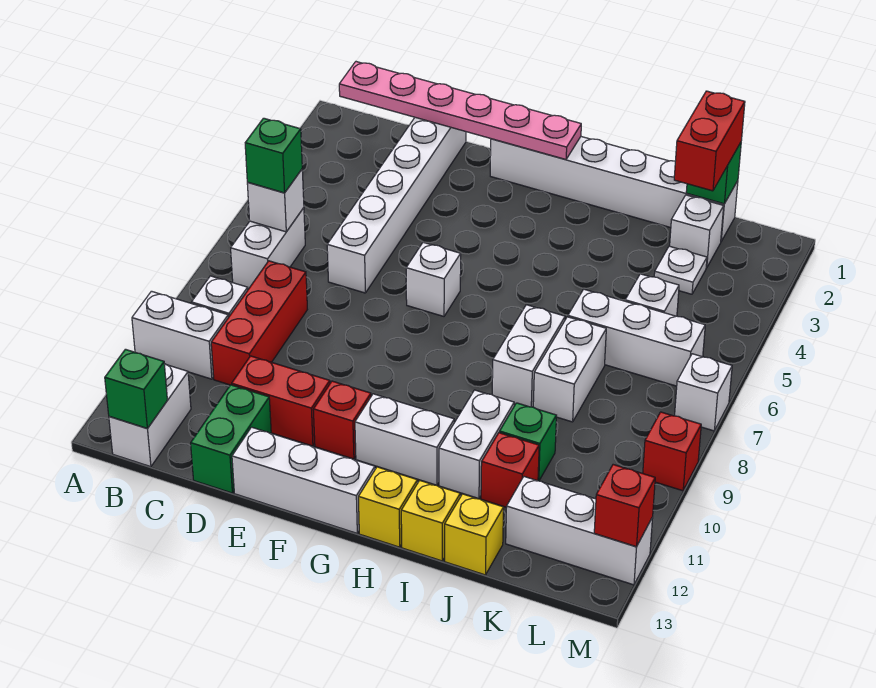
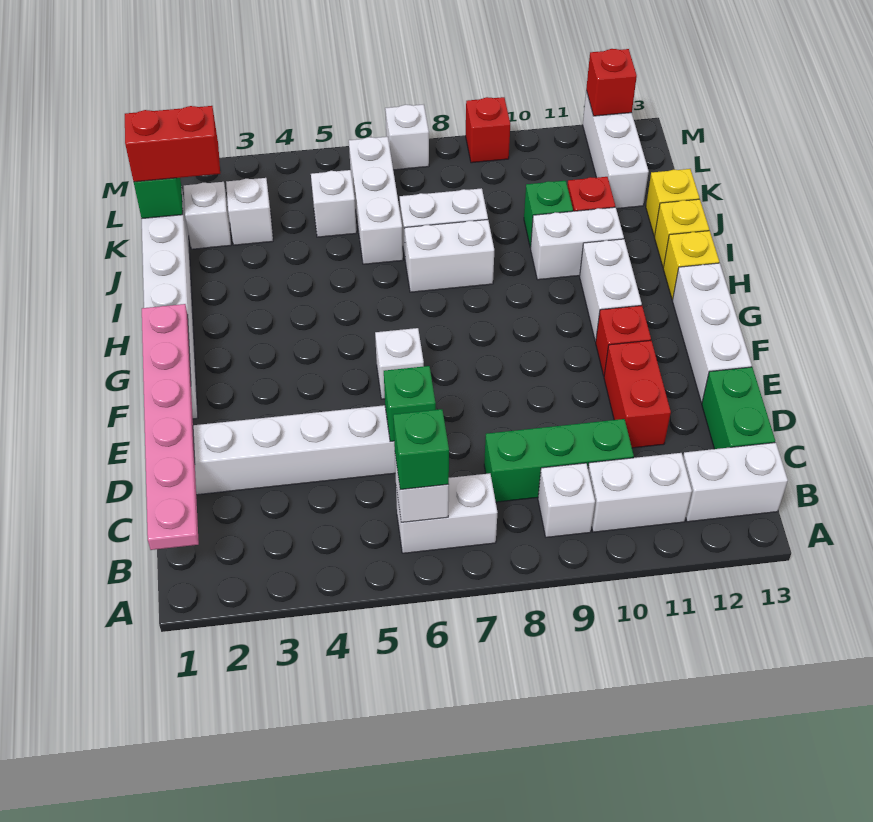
white 1x2 brick [132,291,228,379] -> white 1x2 brick turned to [588,453,692,532]
green 1x1 brick [105,349,167,428] -> green 1x1 brick moved to [384,366,436,442]
red 1x3 brick [211,261,307,385] -> green 1x3 brick [484,419,634,502]
green 1x2 brick [191,385,271,493] -> green 1x2 brick turned to [702,367,775,449]
white 1x1 plate [654,246,707,294] -> white 1x1 brick [226,178,273,245]

